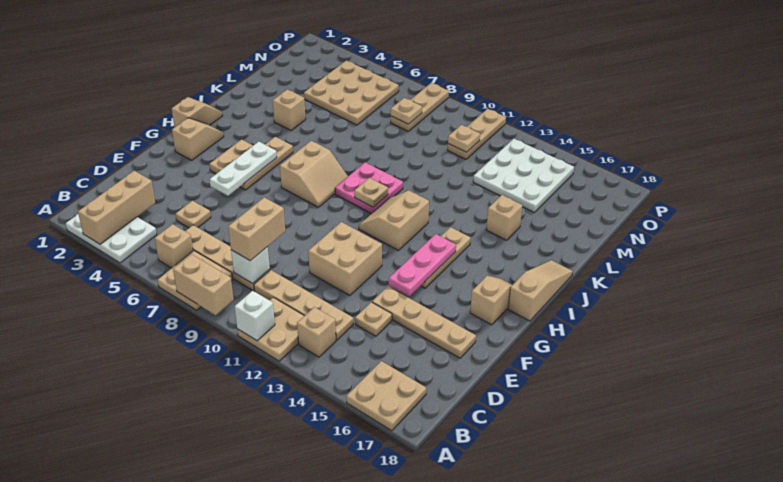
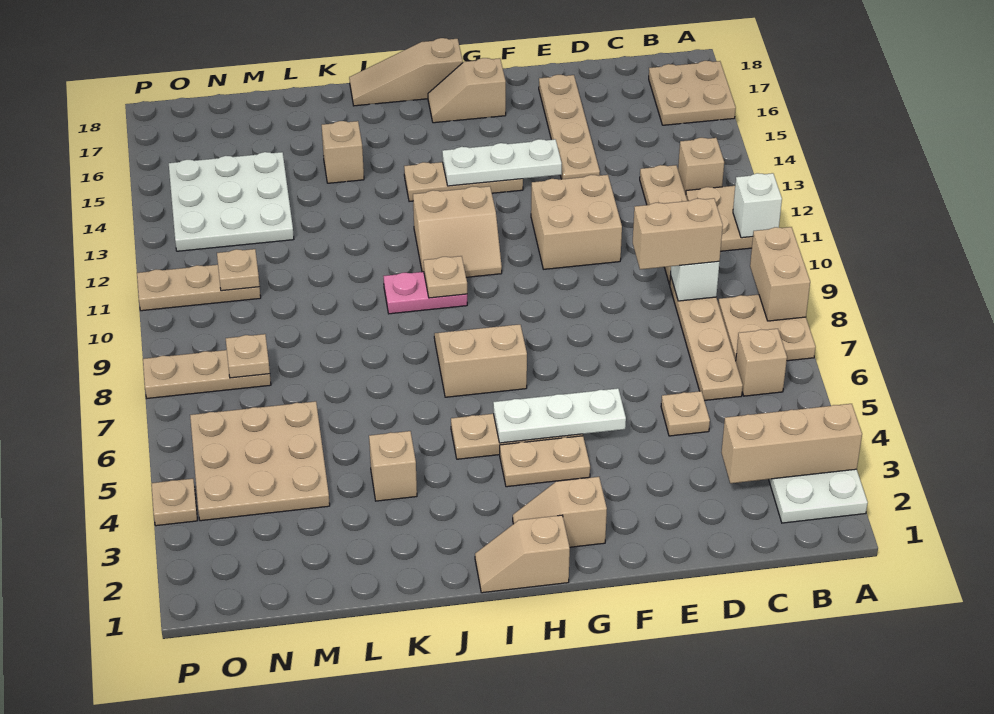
tan 1x1 plate [355,302,392,336] -> tan 1x1 plate moved to [151,479,197,526]
pink 1x3 plate [389,234,456,296] -> white 1x3 plate [442,139,562,186]
pink 2x2 plate [335,162,403,214] -> pink 1x2 plate [384,272,467,314]

